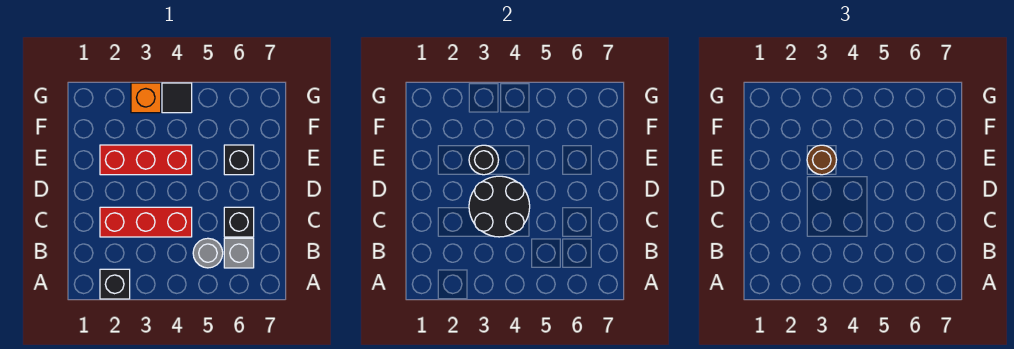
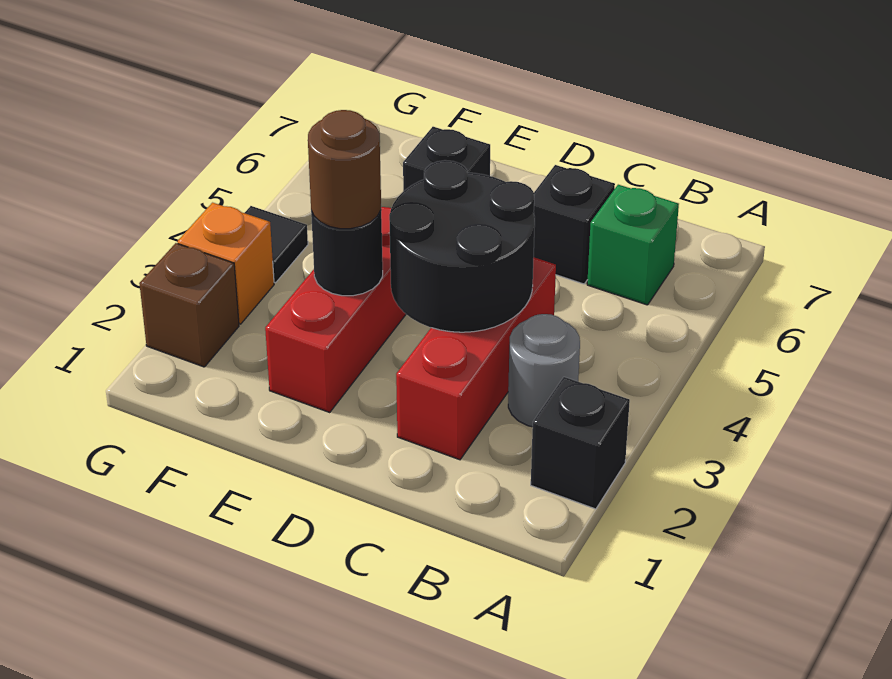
grey 1x1 round brick [193,238,223,268] -> grey 1x1 round brick moved to [508,314,580,427]
grey 1x1 brick [224,238,254,268] -> green 1x1 brick [587,185,679,305]
none -> brown 1x1 brick [139,243,239,367]

